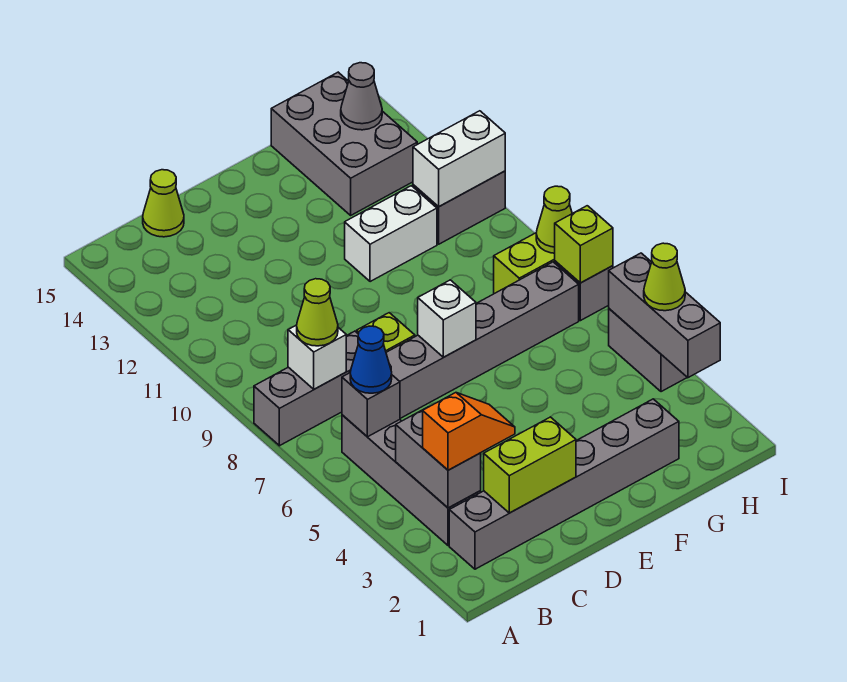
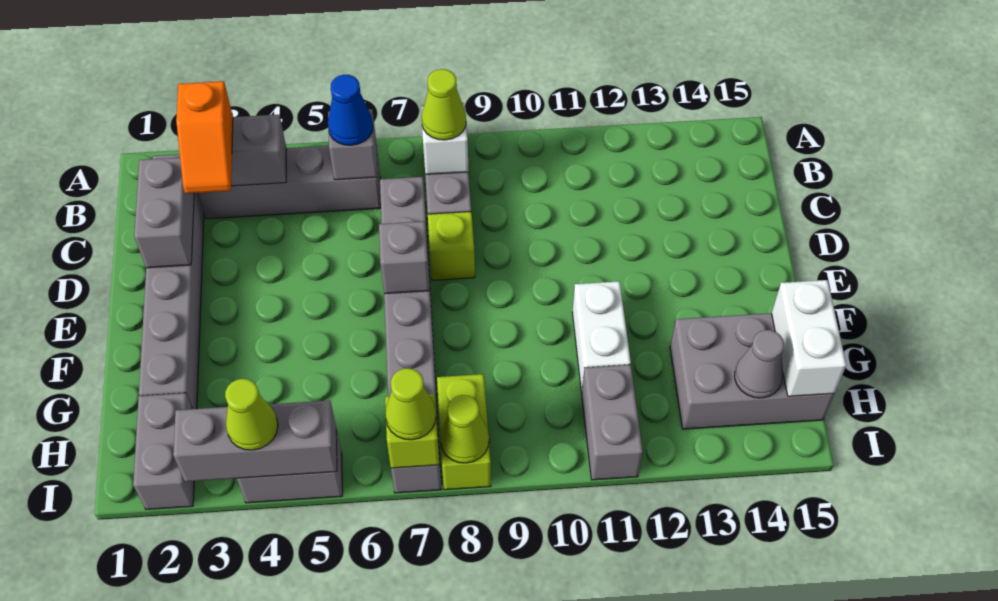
lime 1x2 brick [484,417,576,513] -> grey 1x2 brick [134,158,194,268]
lime 1x1 cone [143,170,184,237] -> lime 1x1 cone moved to [385,368,436,440]
white 1x1 brick [418,280,476,357] -> grey 1x1 brick [379,221,430,294]
none -> grey 1x2 brick [133,393,194,509]
white 1x2 brick [413,111,505,207] -> white 1x2 brick moved to [772,280,846,396]

